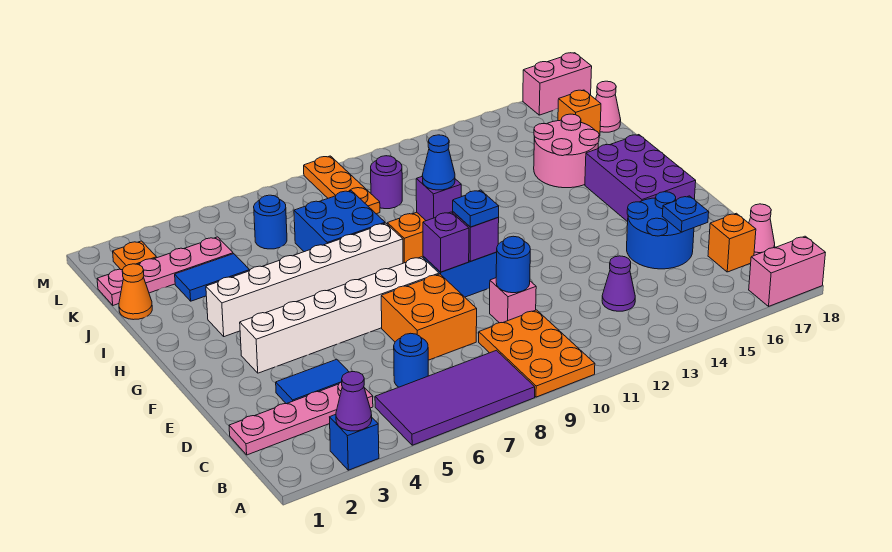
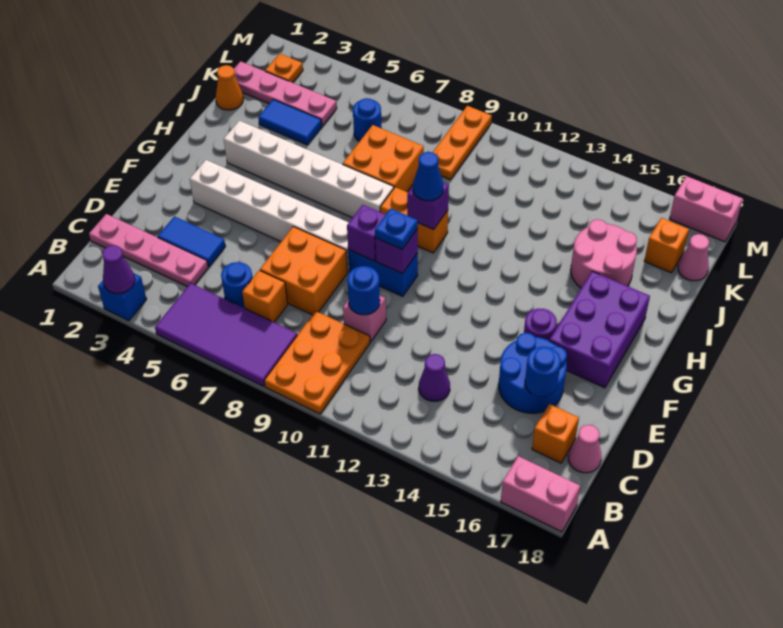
none -> orange 1x1 brick [242,270,288,322]
blue 1x1 plate [662,196,709,232] -> blue 1x1 round brick [525,347,561,397]
blue 2x2 brick [294,191,385,252] -> orange 2x2 brick [343,125,424,192]
purple 1x1 round brick [371,156,402,209] -> purple 1x1 round brick moved to [524,309,557,340]

